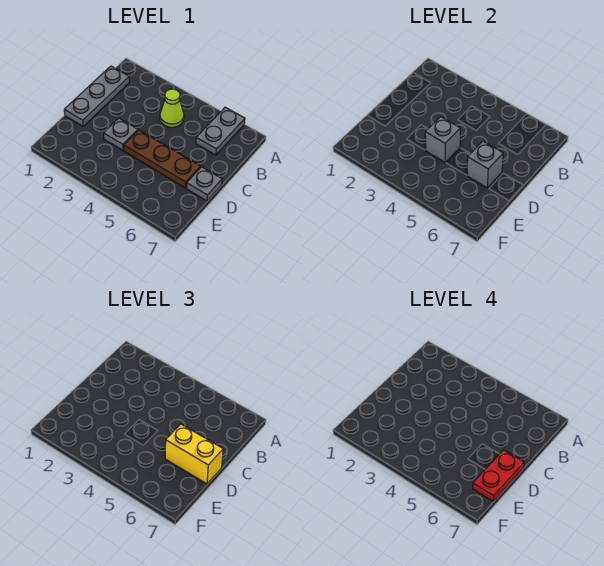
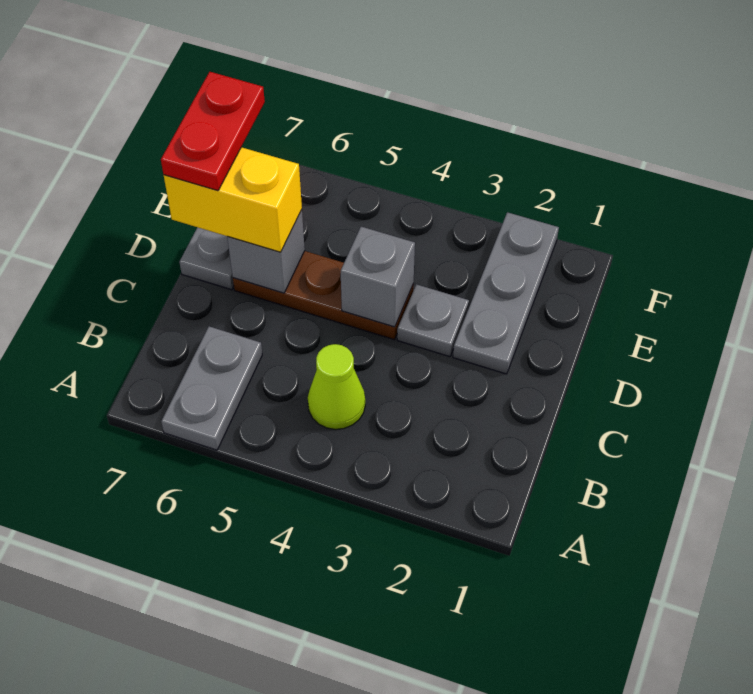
grey 1x3 plate [64,66,129,126] -> grey 1x3 plate moved to [453,212,559,374]

